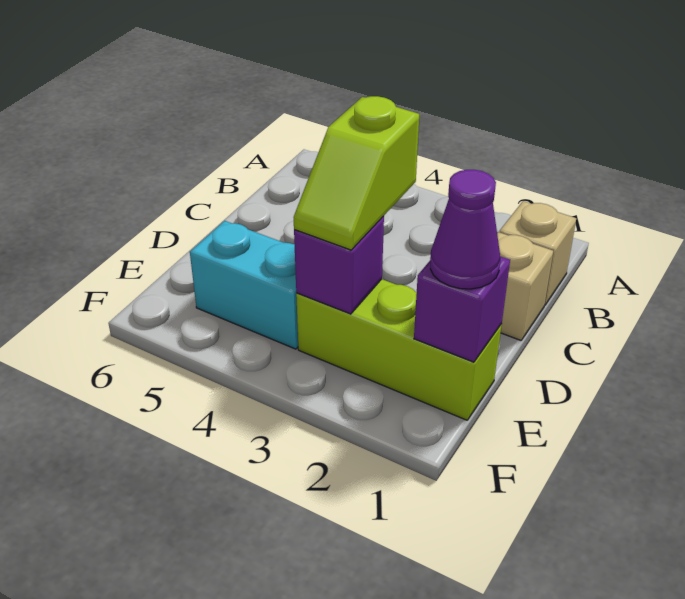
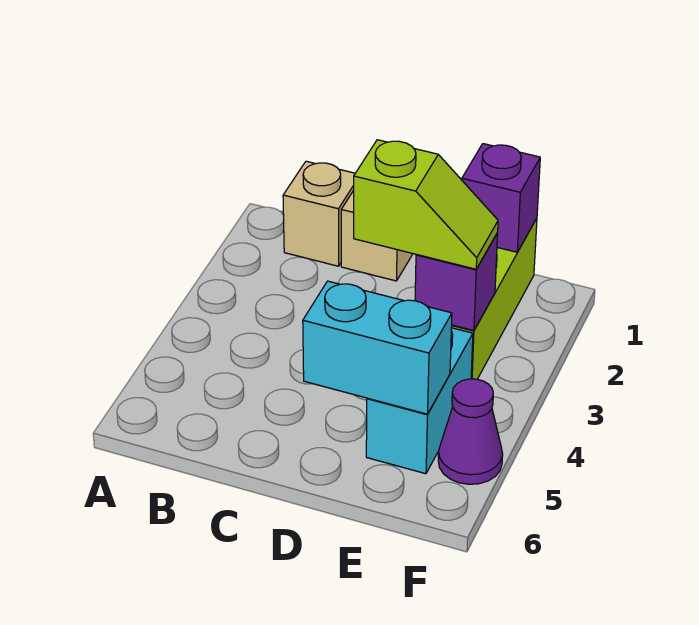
none -> cyan 1x2 brick [303,281,452,414]
purple 1x1 cone [430,170,500,289] -> purple 1x1 cone moved to [438,379,503,484]

